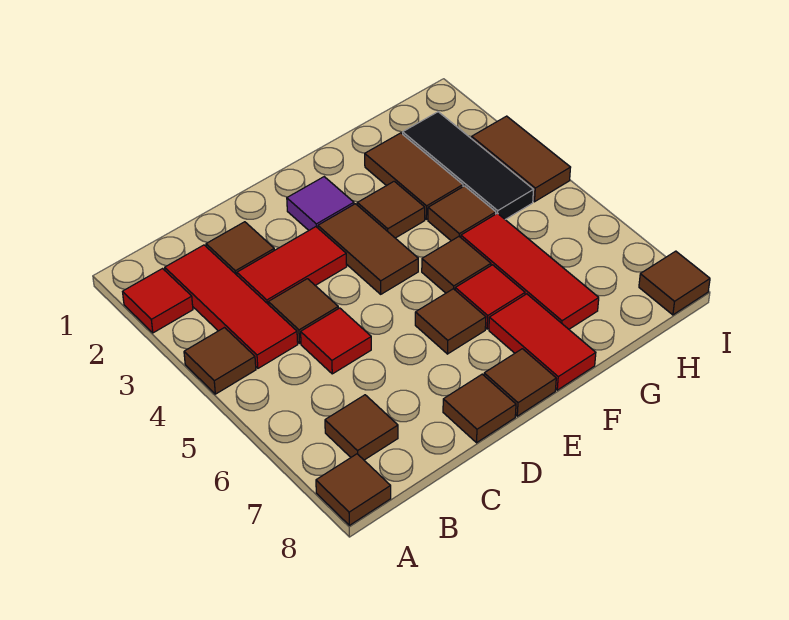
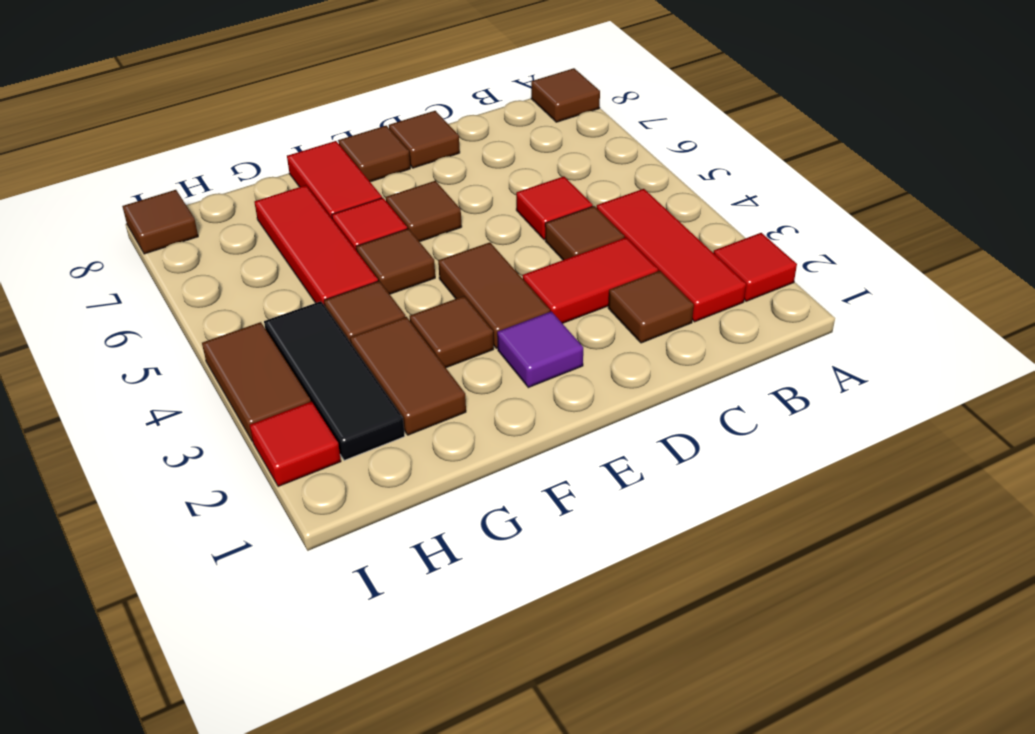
brown 1x1 tile [184,328,256,394] -> none
brown 1x1 tile [325,395,398,460] -> none
none -> red 1x1 tile [250,402,341,487]

